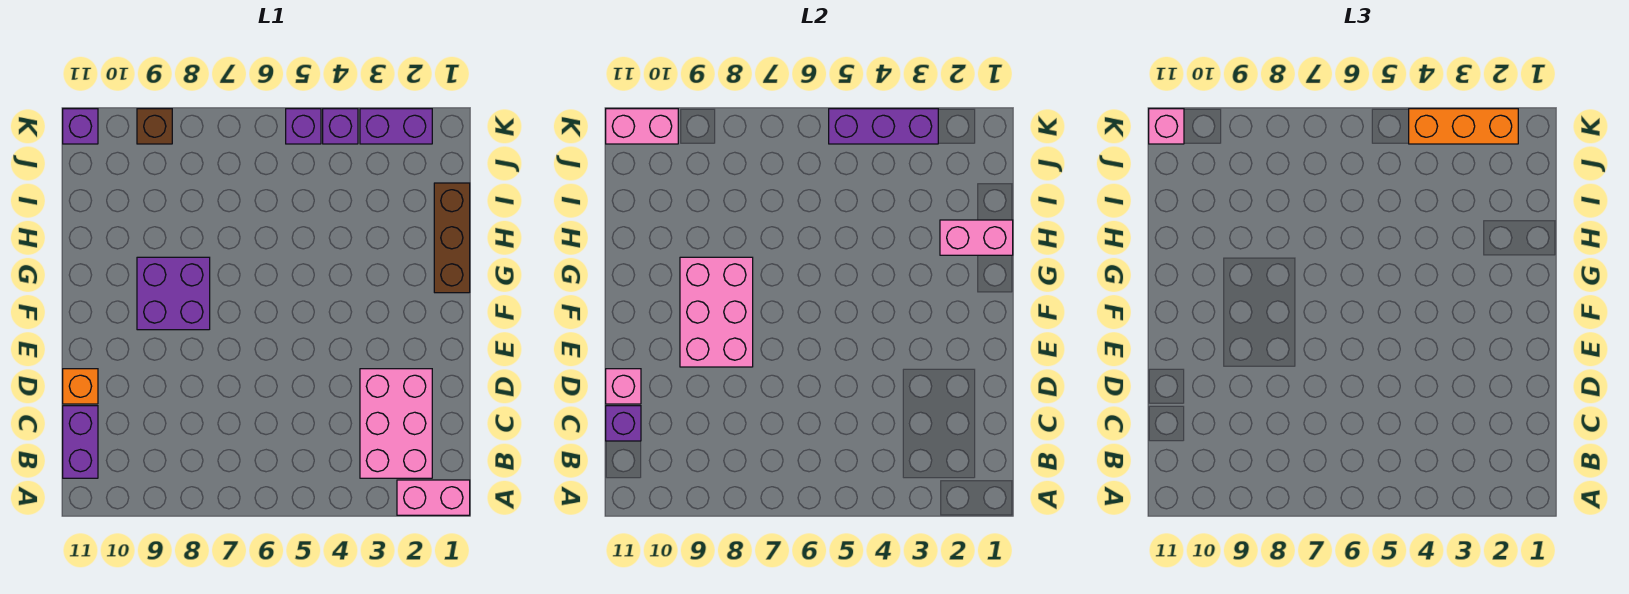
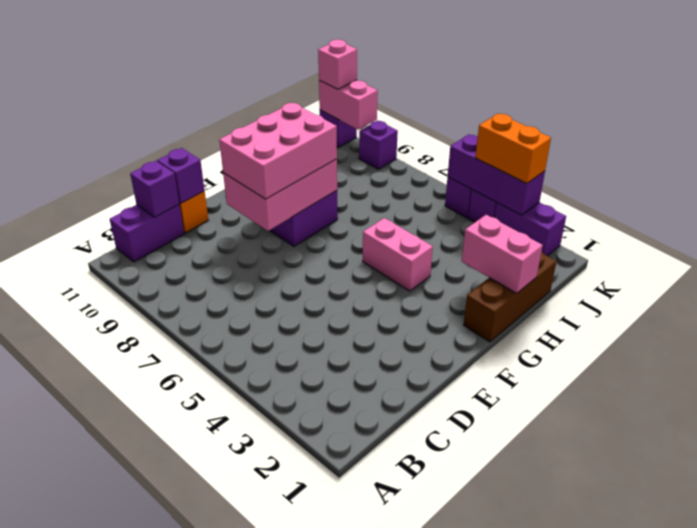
pink 1x2 brick [397,480,470,515] -> pink 1x2 brick moved to [363,218,433,291]
pink 2x3 brick [360,369,432,478] -> pink 2x3 brick moved to [219,103,337,199]
pink 1x1 brick [606,369,641,404] -> purple 1x1 brick [157,148,205,203]
orange 1x3 brick [1409,109,1518,144] -> orange 1x2 brick [475,113,551,184]
brown 1x1 brick [137,109,172,144] -> purple 1x1 brick [359,121,398,169]

